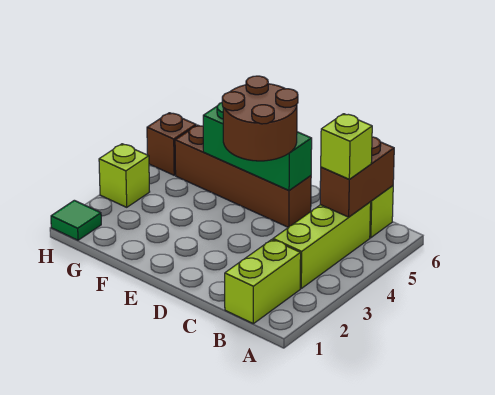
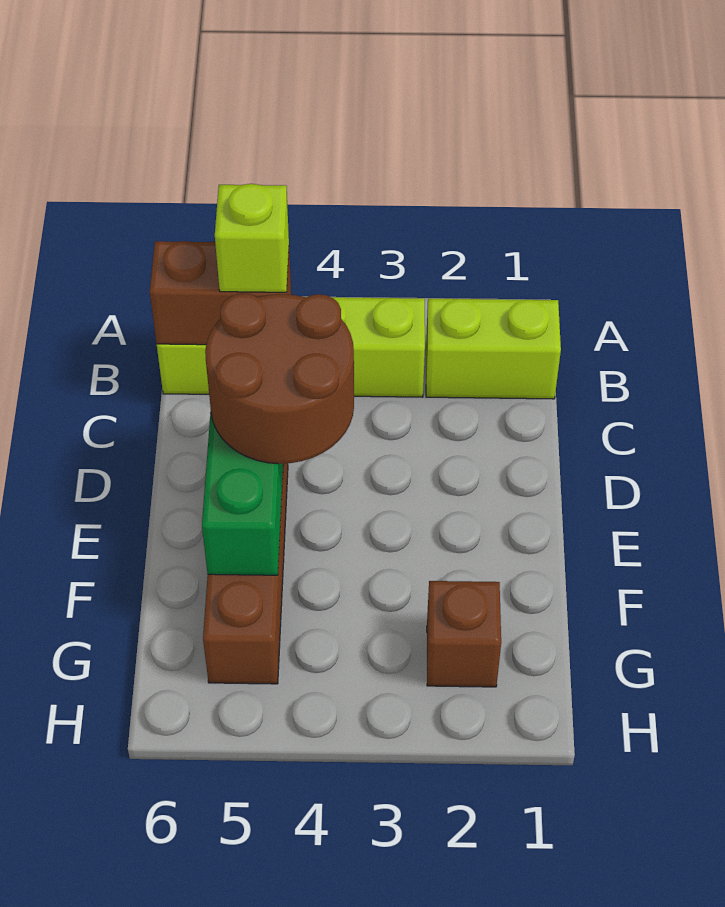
green 1x1 tile [51,200,101,240] -> none
lime 1x1 brick [99,144,150,207] -> none
brown 1x1 brick [147,113,196,175] -> brown 1x1 brick moved to [427,581,501,687]

